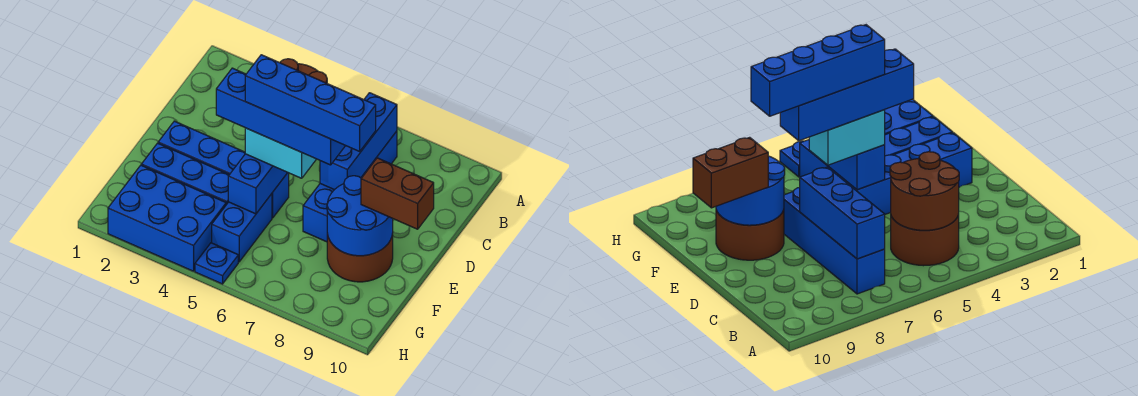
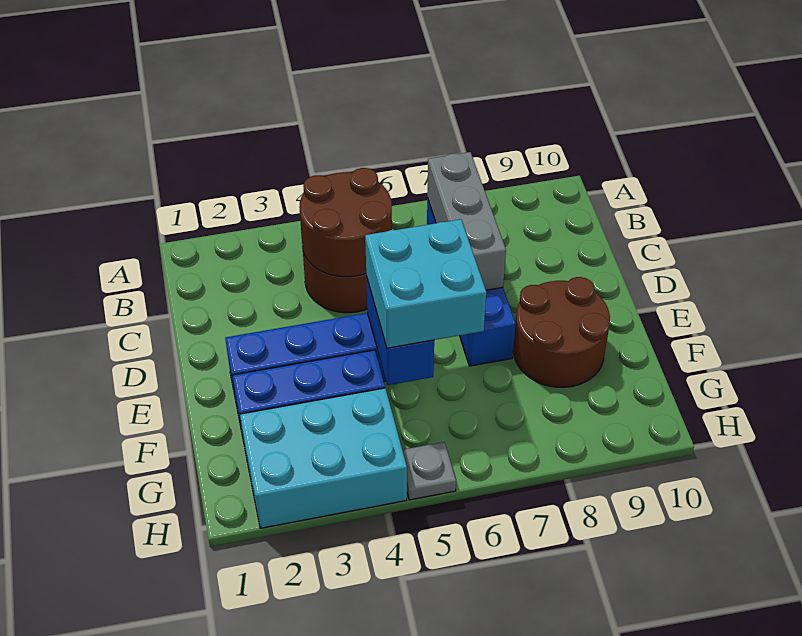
blue 1x3 brick [320,93,397,190] -> grey 1x3 brick [427,152,506,290]
blue 1x4 brick [216,68,345,165] -> none
cyan 1x2 brick [245,128,316,178] -> cyan 2x2 brick [365,219,486,348]
blue 1x4 brick [245,55,376,151] -> none
blue 2x2 round brick [327,176,393,256] -> none
brown 1x2 brick [361,158,434,229] -> none
blue 1x2 brick [212,194,272,262] -> none
blue 2x3 brick [108,165,226,271] -> cyan 2x3 brick [240,388,407,528]
blue 1x1 plate [195,243,238,284] -> grey 1x1 plate [402,442,456,500]

